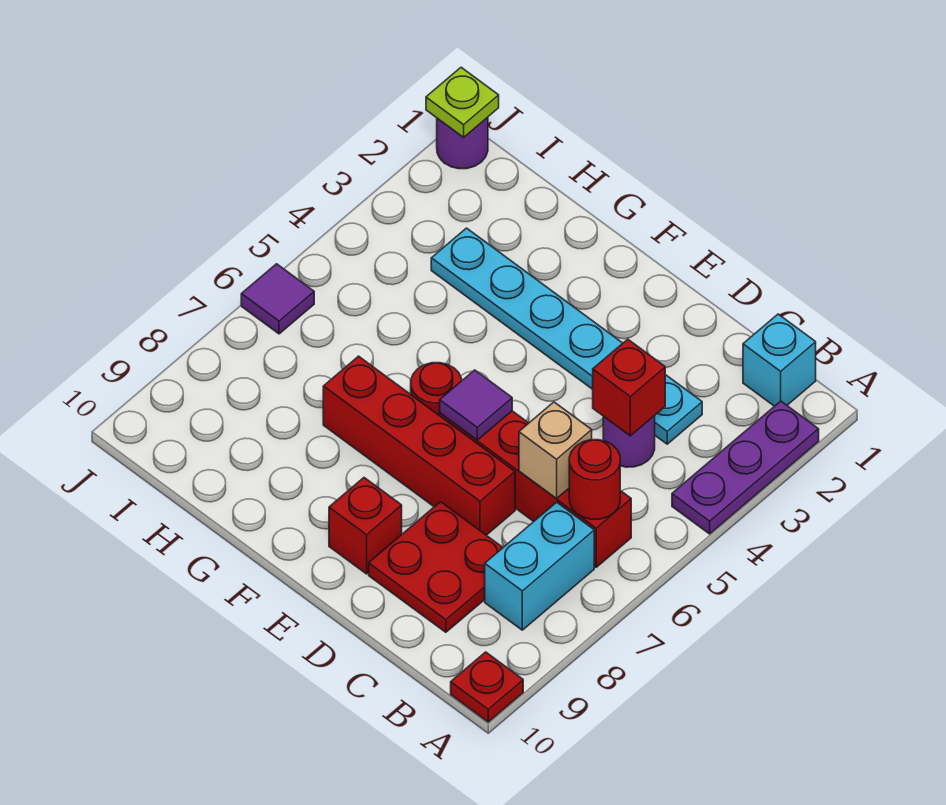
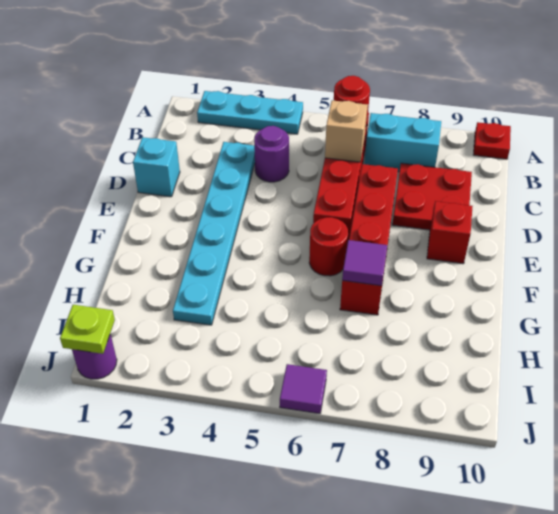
purple 1x3 plate [672,401,819,534] -> cyan 1x3 plate [197,91,303,134]
cyan 1x1 brick [743,314,816,406] -> cyan 1x1 brick moved to [133,137,180,197]
red 1x1 brick [593,339,665,436] -> none
purple 1x1 tile [440,370,512,440] -> purple 1x1 tile moved to [342,240,387,286]

